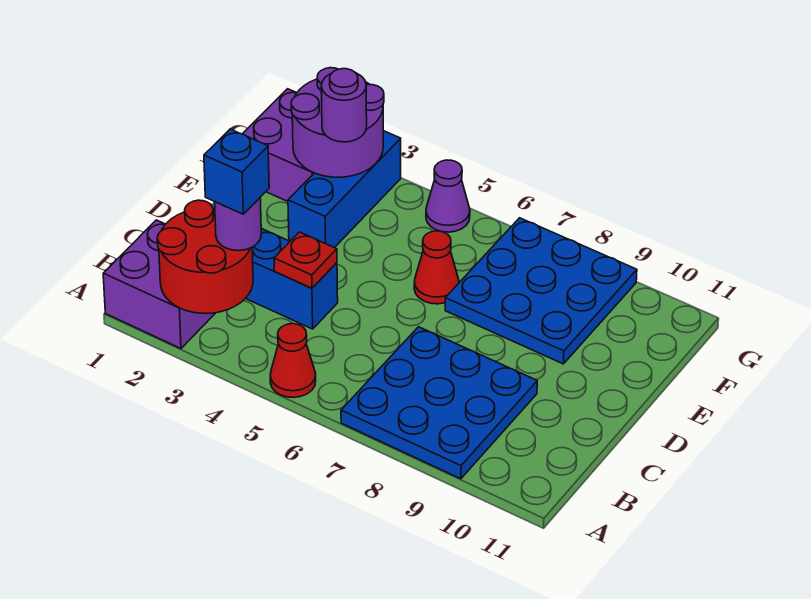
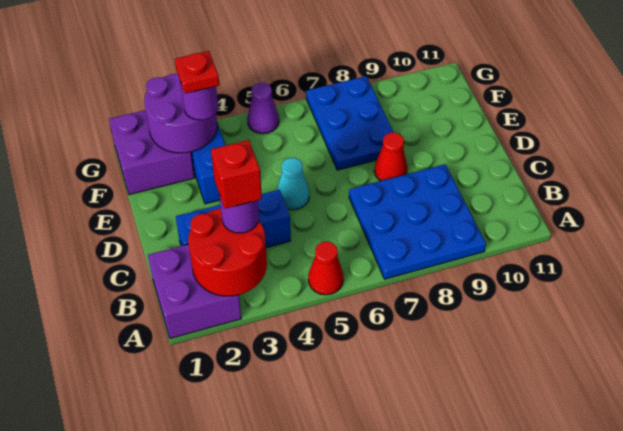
blue 1x1 brick [204,129,269,214] -> red 1x1 brick [211,140,262,209]
red 1x1 plate [274,232,337,288] -> red 1x1 plate moved to [175,51,219,93]
none -> cyan 1x1 cone [277,158,309,210]
red 1x1 cone [414,231,459,304] -> red 1x1 cone moved to [374,133,407,181]
blue 3x3 plate [445,218,637,364] -> blue 2x3 plate [306,76,394,170]

